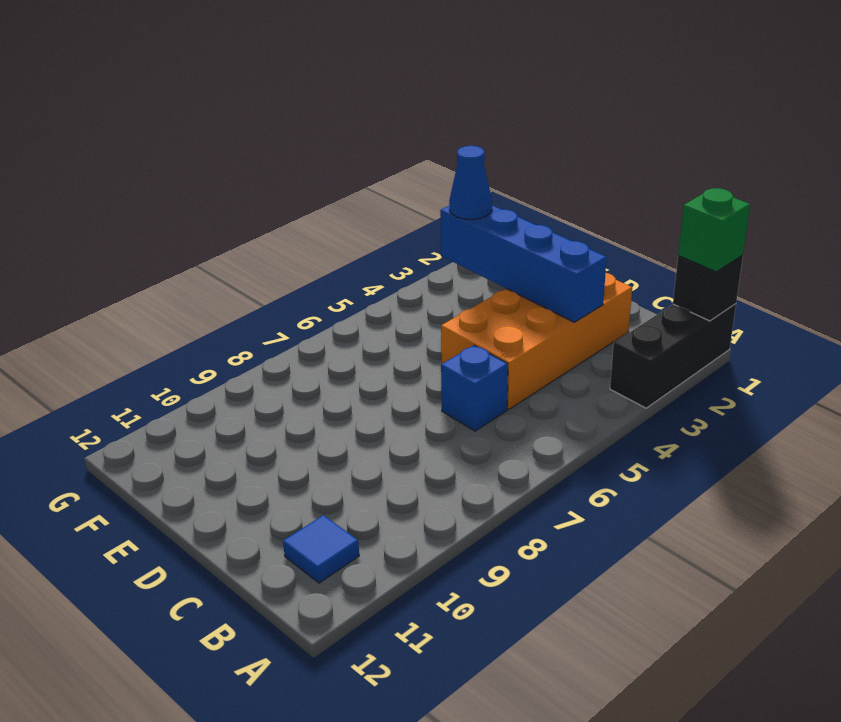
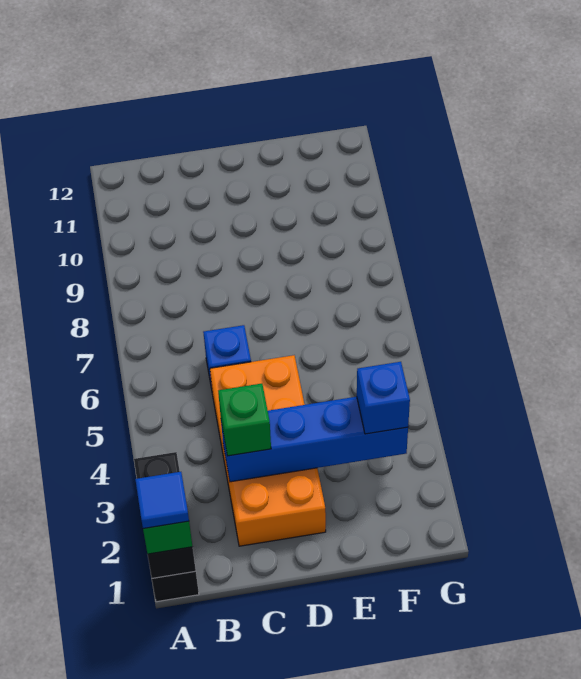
blue 1x1 tile [283,515,359,583] -> blue 1x1 tile moved to [135,472,189,529]
none -> green 1x1 brick [218,384,271,456]
blue 1x1 cone [449,146,492,219] -> blue 1x1 brick [357,362,410,434]

